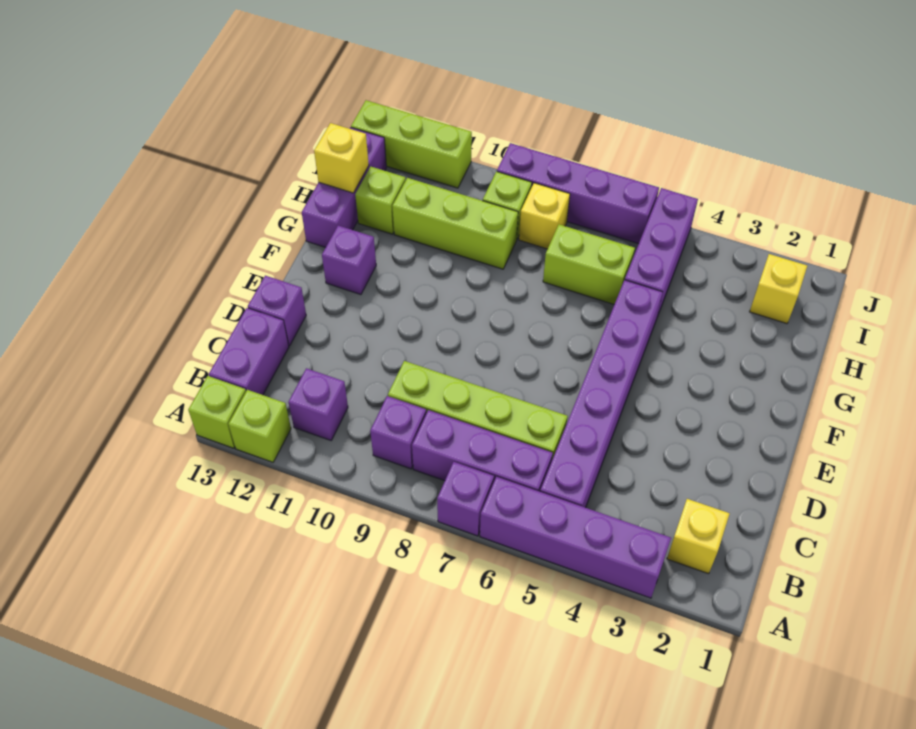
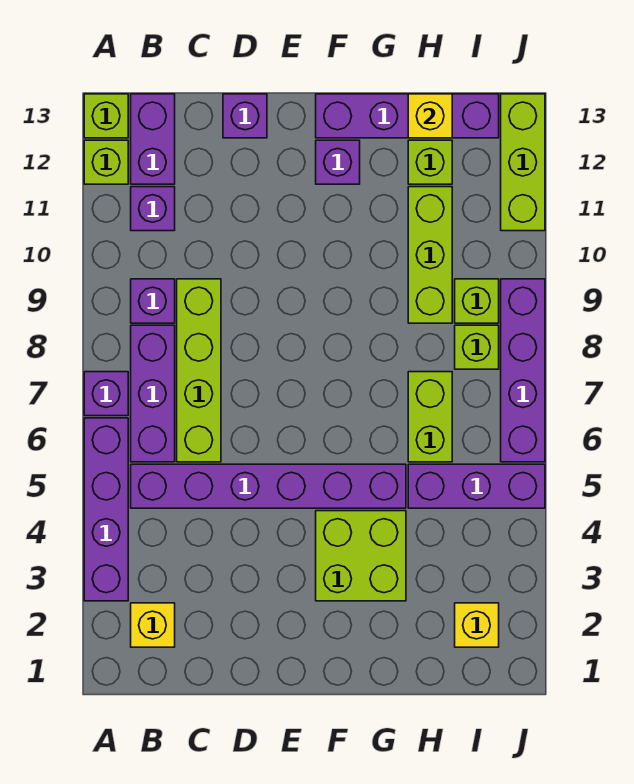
purple 1x2 brick [209,308,289,395] -> purple 1x2 brick turned to [131,94,175,184]
none -> lime 2x2 brick [316,511,406,601]
purple 1x3 brick [302,127,386,247] -> purple 1x4 brick [316,94,499,138]
yellow 1x1 brick [519,183,570,249] -> lime 1x1 brick [455,325,499,369]

